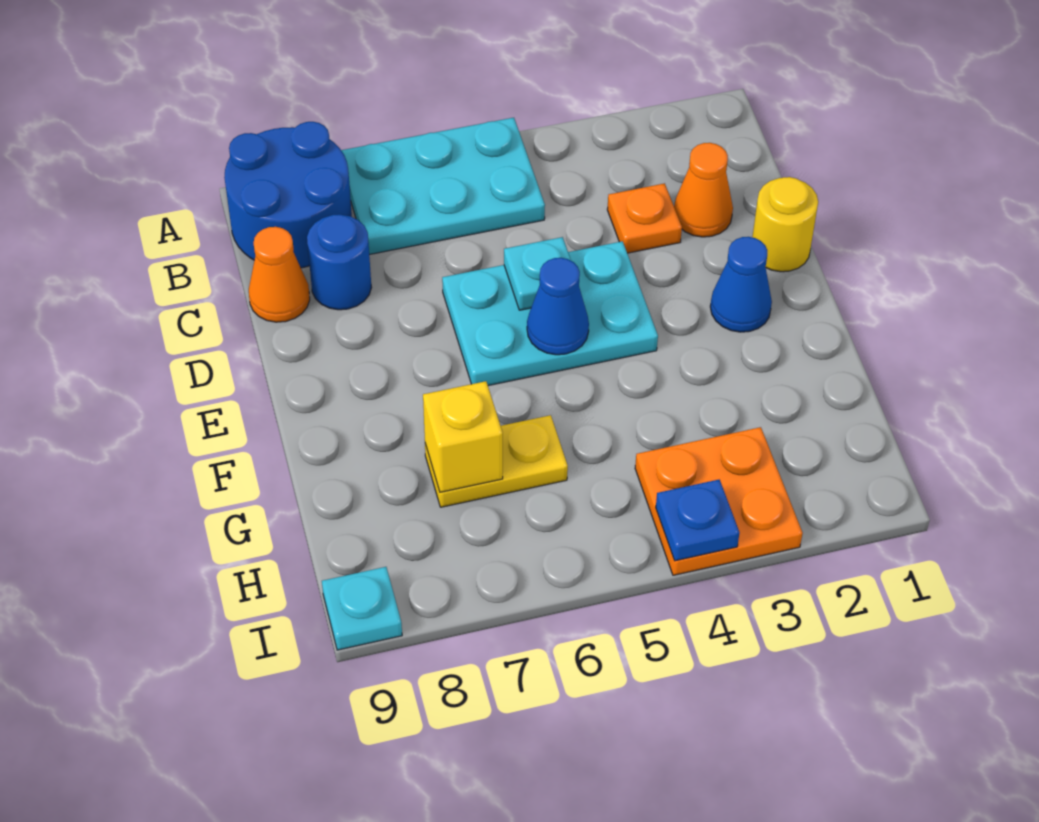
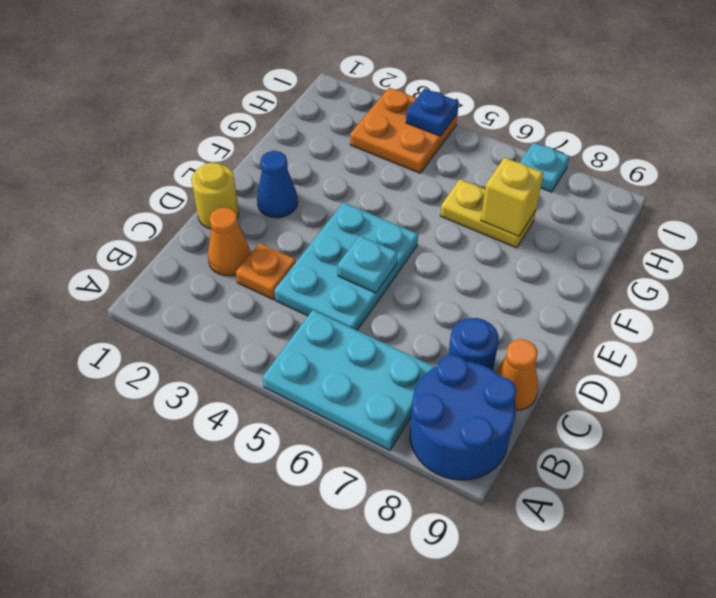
cyan 2x3 plate [442,241,658,386] -> cyan 2x3 plate turned to [274,202,418,330]
blue 1x1 cone [527,258,589,355] -> none
cyan 1x1 plate [322,567,402,650] -> cyan 1x1 plate moved to [520,142,570,192]

